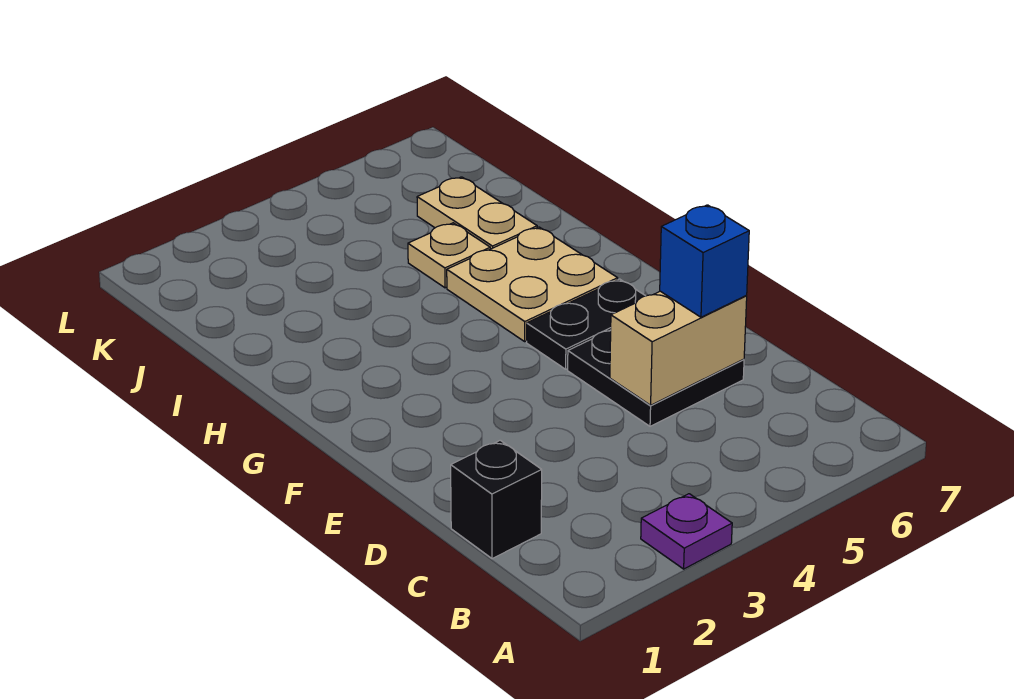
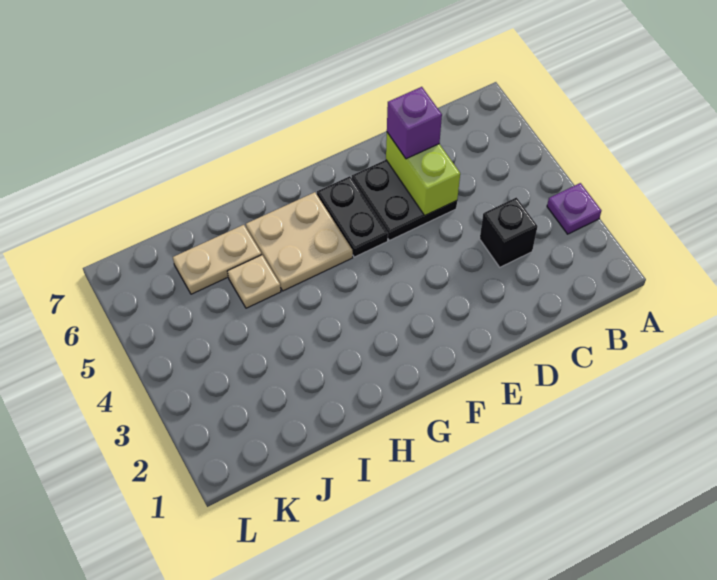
black 1x1 brick [451,440,542,559] -> black 1x1 brick moved to [480,197,538,267]
tan 1x2 brick [610,291,747,405] -> lime 1x2 brick [386,133,460,215]
blue 1x1 brick [660,205,749,317] -> purple 1x1 brick [387,87,442,159]

